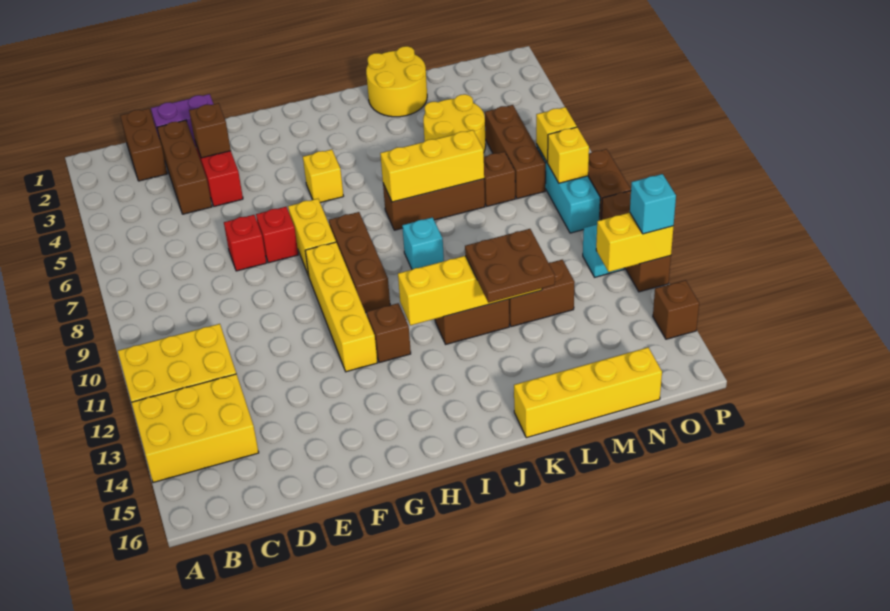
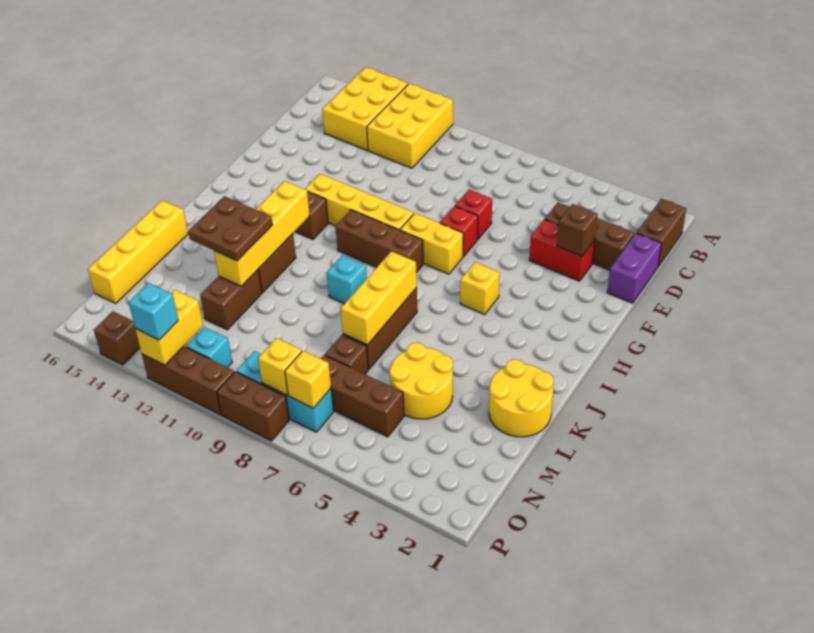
brown 1x2 brick [120,108,167,181] -> brown 1x2 brick turned to [637,199,686,267]

